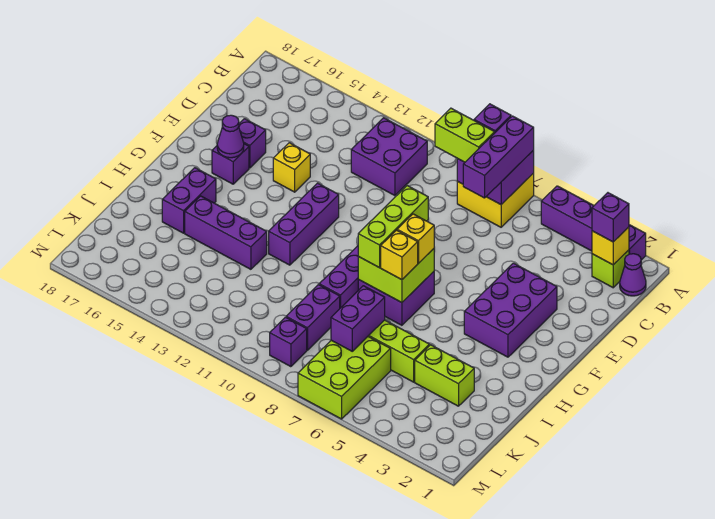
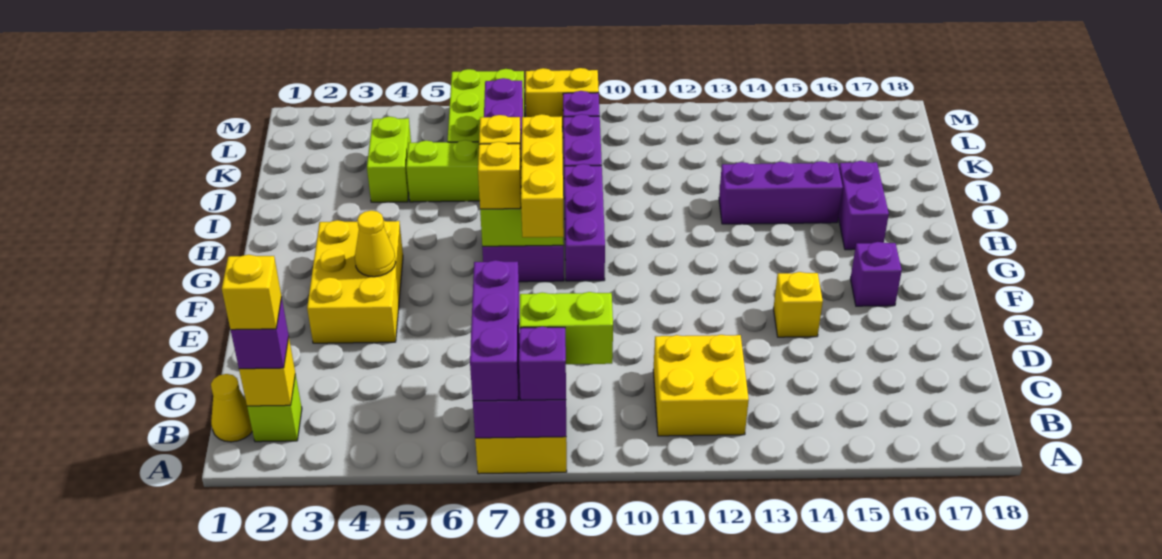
purple 1x4 brick [541,186,646,260] -> none
purple 1x1 cone [620,254,646,296] -> yellow 1x1 cone [211,374,252,442]
none -> yellow 1x1 brick [222,255,282,330]
purple 2x2 brick [351,118,427,196] -> yellow 2x2 brick [653,335,749,436]
purple 2x3 brick [464,263,557,357] -> yellow 2x3 brick [307,220,403,343]
purple 1x1 brick [239,119,266,168] -> none
none -> yellow 1x1 cone [355,210,396,277]
lime 1x3 brick [358,186,428,268] -> yellow 1x3 brick [521,114,564,237]
purple 1x3 brick [269,183,339,265] -> none
purple 1x1 cone [217,115,244,158] -> none
lime 1x2 brick [415,345,474,406] -> lime 1x2 brick turned to [367,117,411,202]
none -> yellow 1x2 brick [526,68,599,127]

